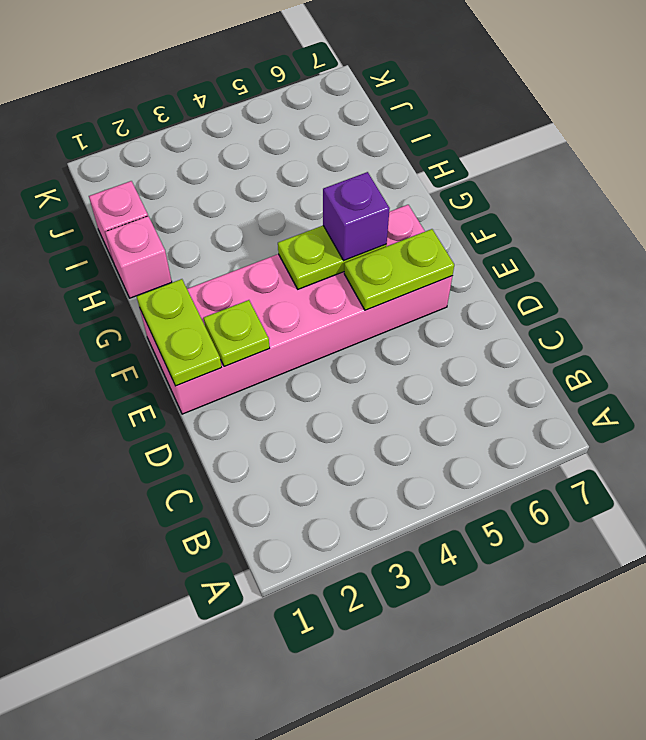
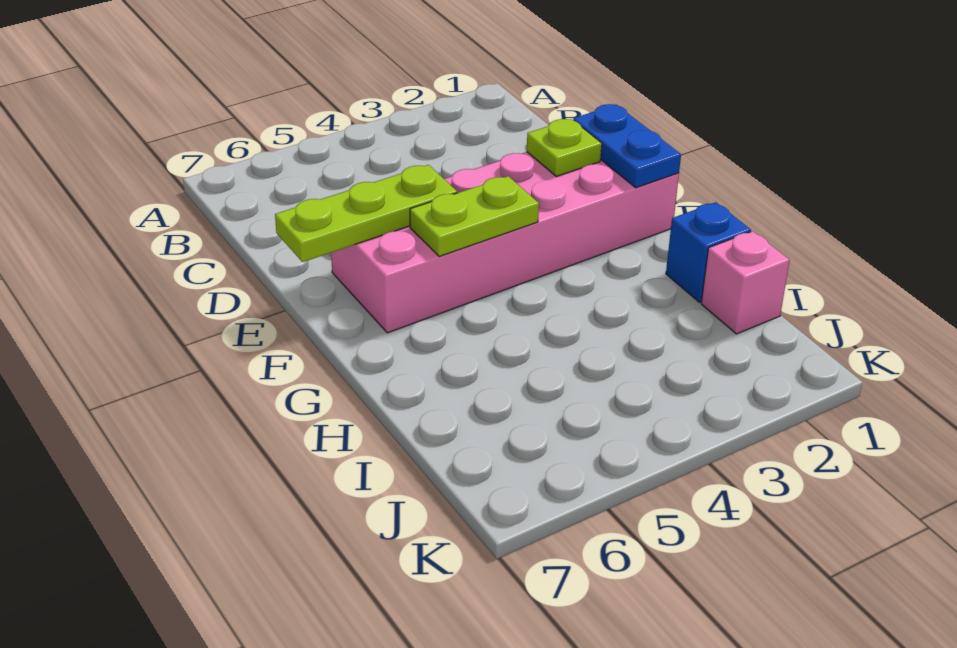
lime 1x2 plate [137,279,222,386] -> blue 1x2 plate [573,104,681,188]
lime 1x2 plate [344,229,454,310] -> lime 1x3 plate [275,165,457,262]
purple 1x1 brick [323,172,390,261] -> none
pink 1x1 brick [105,216,172,298] -> blue 1x1 brick [666,202,751,302]

